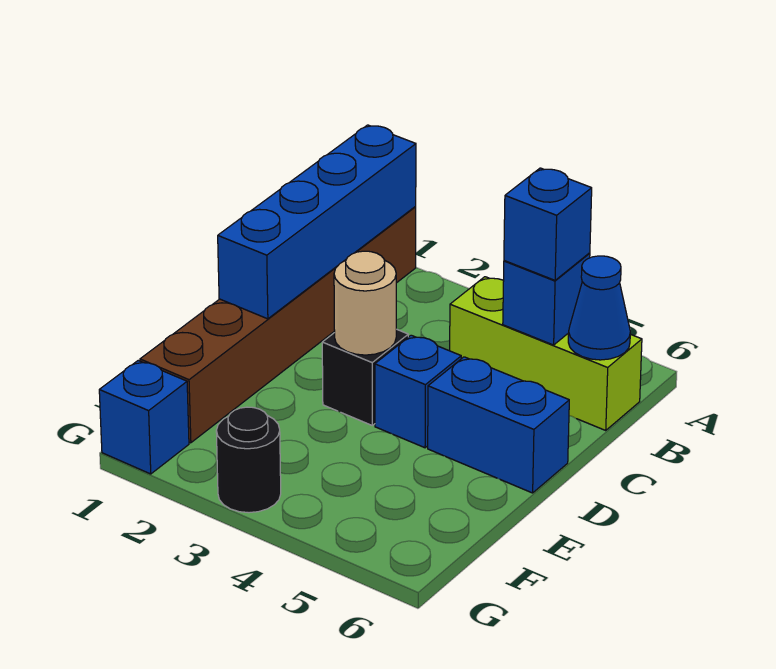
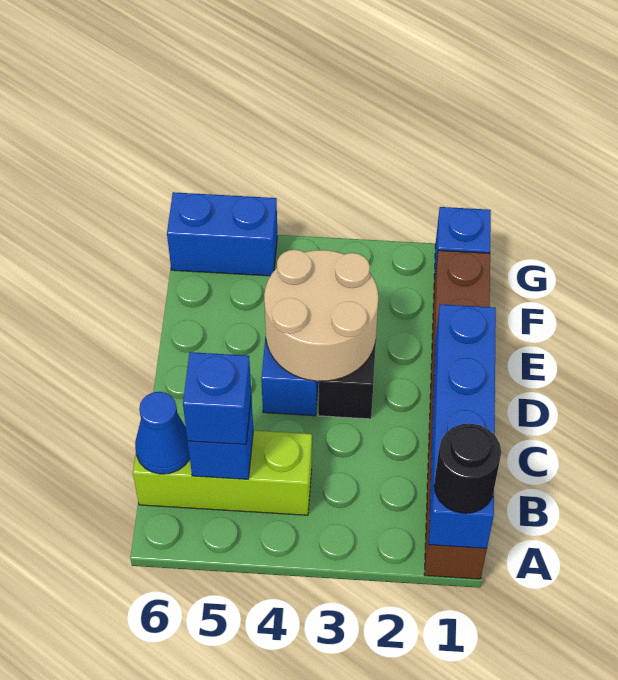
tan 1x1 round brick [334,251,396,355] -> tan 2x2 round brick [264,250,378,381]
blue 1x2 brick [428,357,569,493] -> blue 1x2 brick moved to [167,192,277,276]
black 1x1 round brick [216,407,281,513] -> black 1x1 round brick moved to [434,424,501,513]

